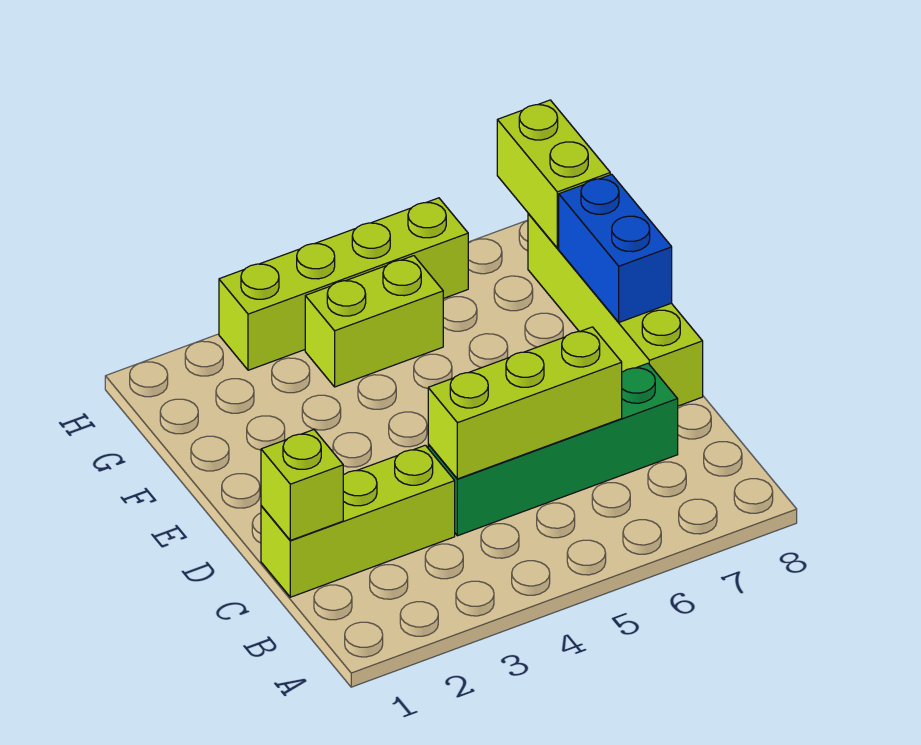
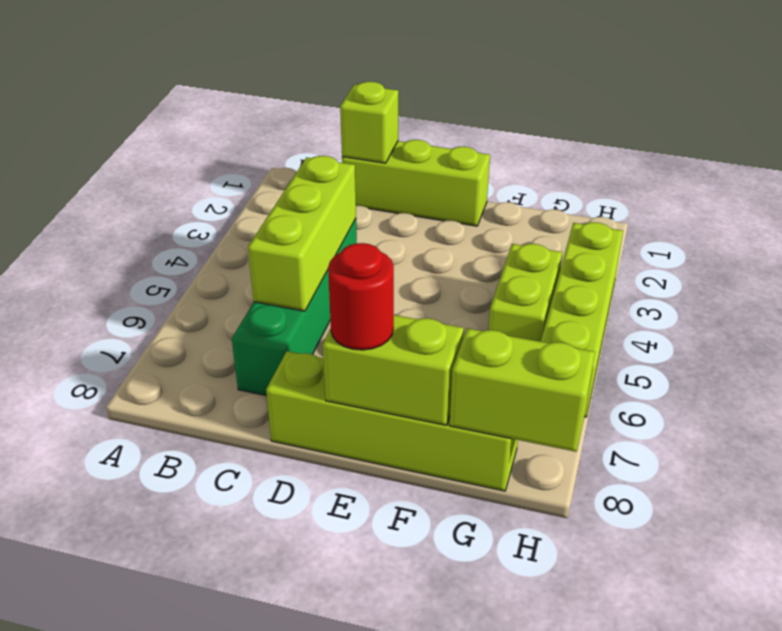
lime 1x3 brick [261,445,455,597] -> lime 1x3 brick turned to [342,140,490,226]
blue 1x2 brick [559,174,672,322] -> lime 1x2 brick [323,315,464,425]
none -> red 1x1 round brick [328,243,394,350]

